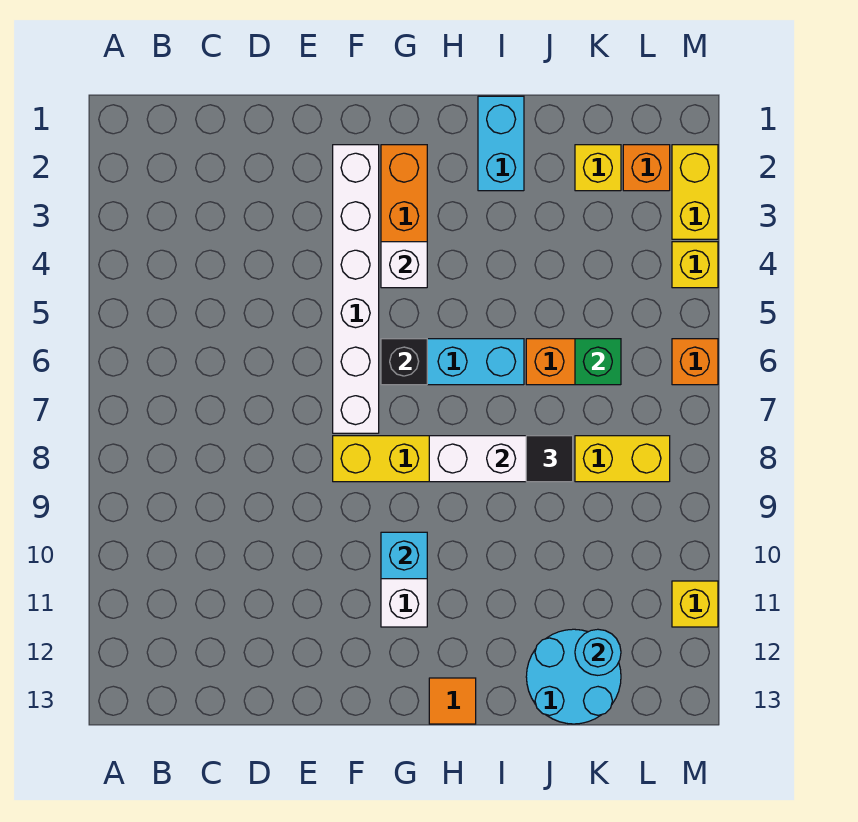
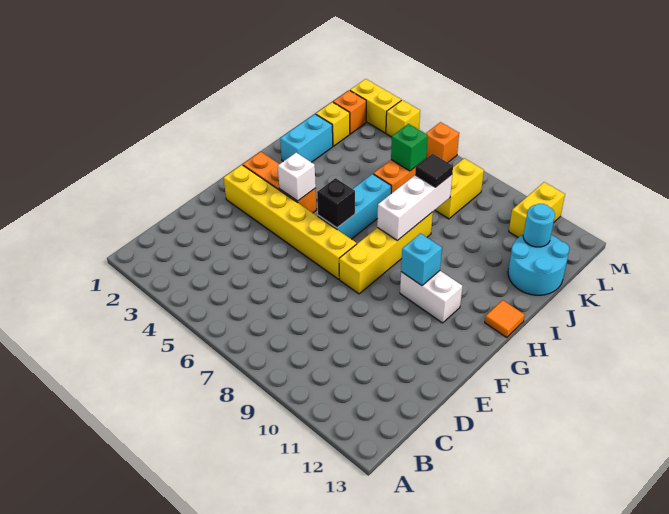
white 1x6 brick [333,145,379,433] -> yellow 1x6 brick [224,165,357,279]
cyan 1x2 brick [478,96,524,191] -> cyan 1x2 brick turned to [280,114,333,162]
yellow 1x1 brick [672,581,718,627] -> yellow 1x2 brick [509,182,565,238]

